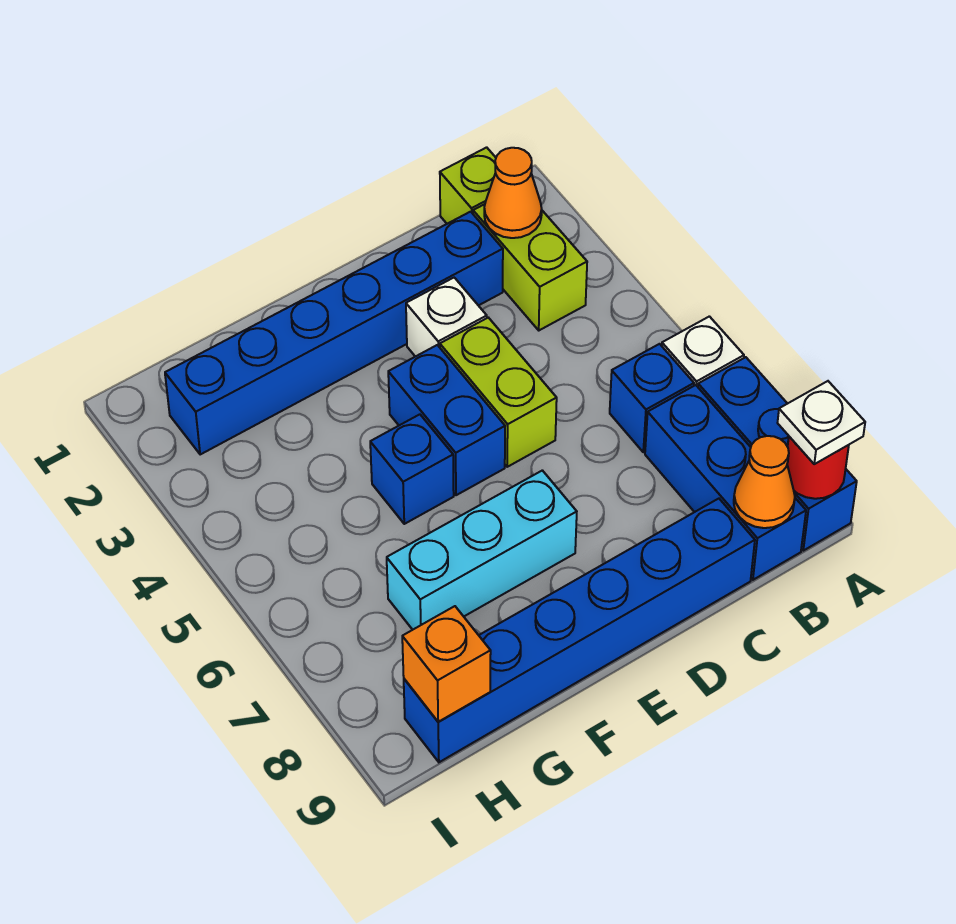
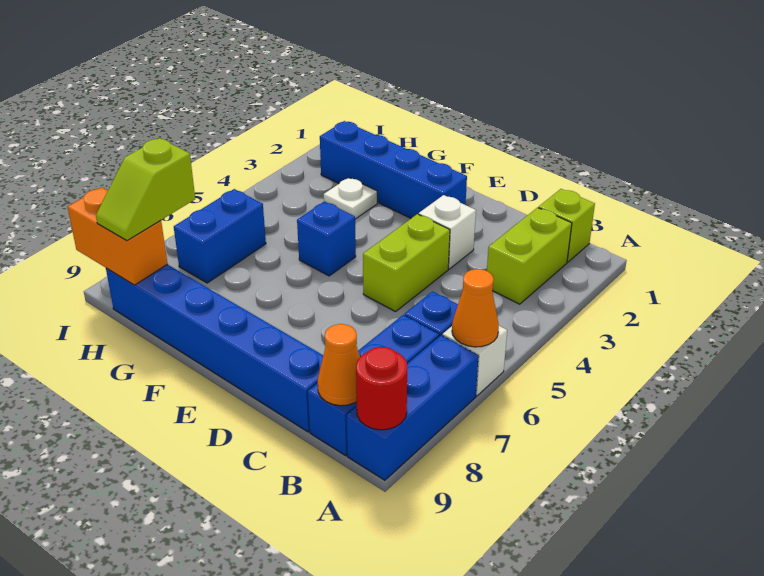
white 1x1 plate [778,381,865,464] -> white 1x1 plate moved to [324,177,377,219]
orange 1x1 cone [484,148,542,238] -> orange 1x1 cone moved to [452,269,499,347]
blue 1x6 brick [165,212,503,454] -> blue 1x4 brick [320,121,467,218]
blue 1x2 brick [388,345,505,495] -> blue 1x2 brick moved to [174,189,266,283]
cyan 1x3 brick [387,470,577,630] -> none
none -> lime 1x2 slope [96,138,195,241]
orange 1x1 brick [402,606,491,722] -> orange 1x2 brick [68,187,167,285]

